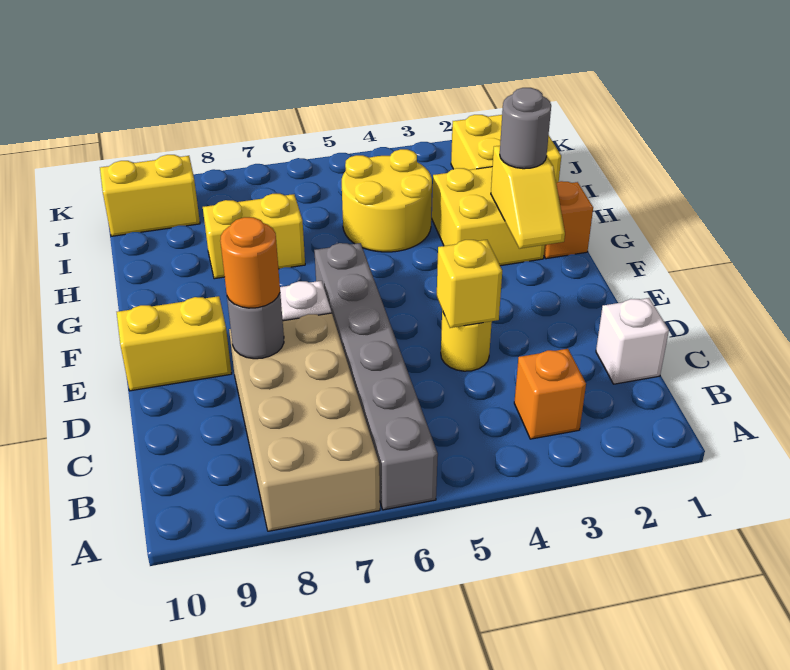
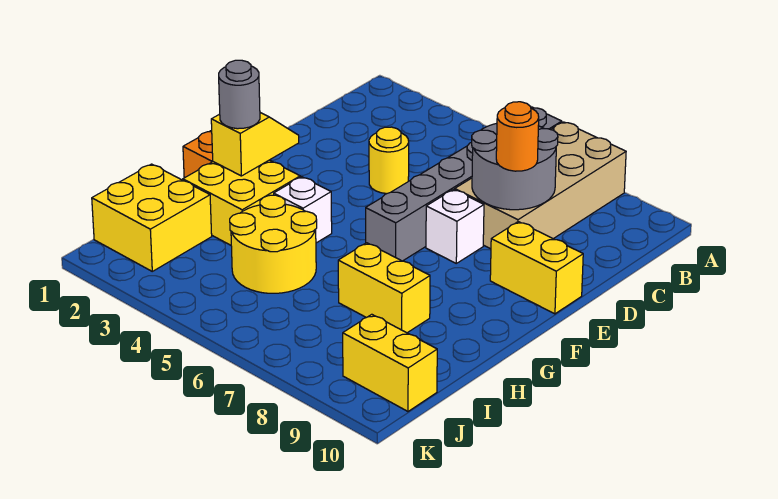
orange 1x1 brick [514,349,586,439] -> none
white 1x1 brick [596,298,669,384] -> white 1x1 brick moved to [274,177,332,243]
yellow 1x1 brick [437,240,502,328] -> none
grey 1x1 round brick [227,293,284,359] -> grey 2x2 round brick [472,123,558,210]

